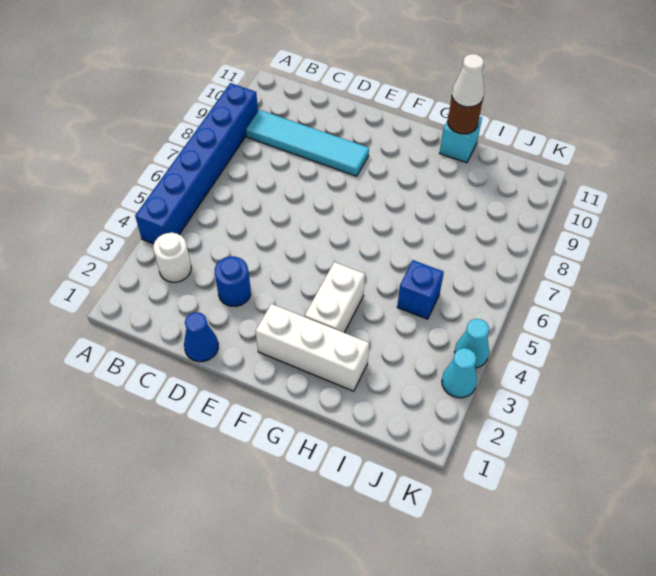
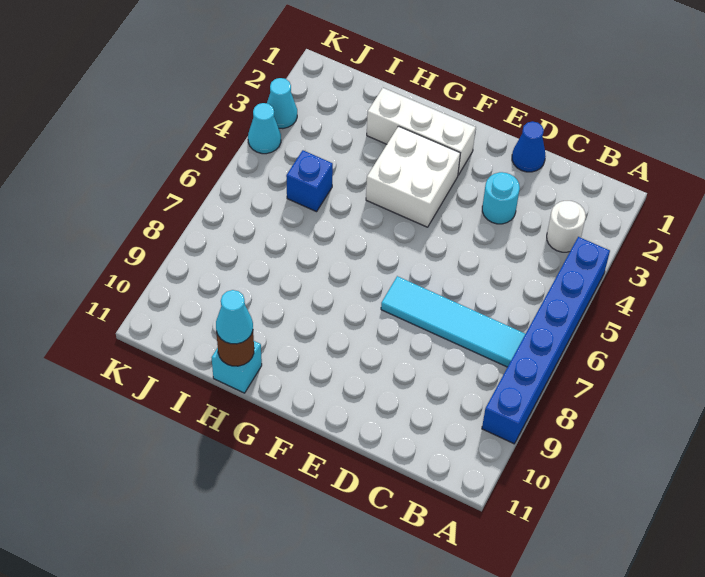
cyan 1x4 tile [246,110,369,176] -> cyan 1x4 tile moved to [381,276,525,367]
blue 1x1 round brick [215,256,251,306] -> cyan 1x1 round brick [482,172,520,224]
white 1x2 brick [305,262,365,333] -> white 2x2 brick [366,126,460,227]
white 1x1 cone [452,54,484,107] -> cyan 1x1 cone [216,290,253,344]

